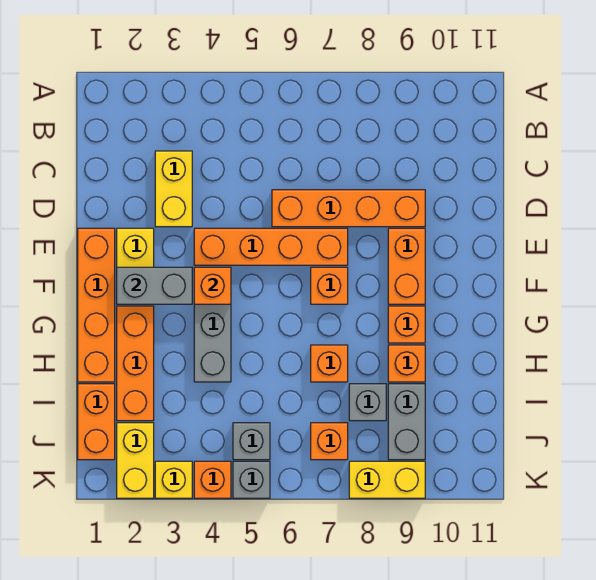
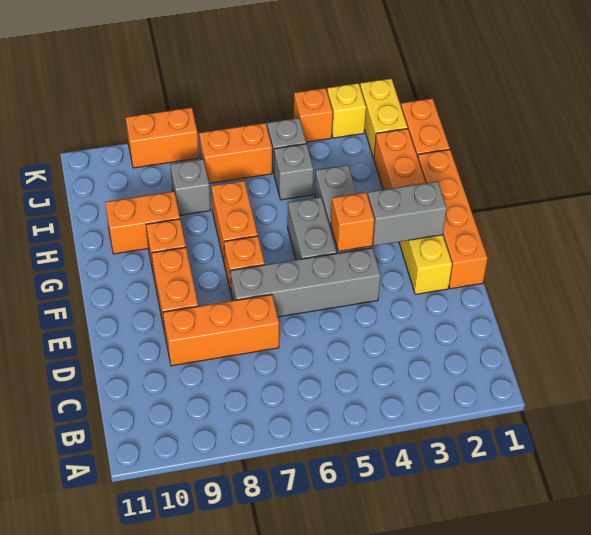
yellow 1x2 brick [155,151,192,227] -> none
orange 1x4 brick [272,190,425,227] -> orange 1x3 brick [163,294,279,366]
orange 1x4 brick [194,228,348,265] -> grey 1x4 brick [230,248,381,317]
orange 1x1 brick [311,345,348,382] -> orange 1x2 brick [211,181,258,265]
orange 1x1 brick [388,345,425,382] -> orange 1x2 brick [105,191,180,254]
grey 1x2 brick [388,384,425,460] -> grey 1x2 brick moved to [288,197,336,260]
orange 1x1 brick [311,423,348,460] -> orange 1x2 brick [199,123,272,183]
grey 1x1 brick [233,461,270,498] -> grey 1x1 brick moved to [274,144,313,200]
yellow 1x2 brick [349,461,425,498] -> orange 1x2 brick [126,108,199,168]

